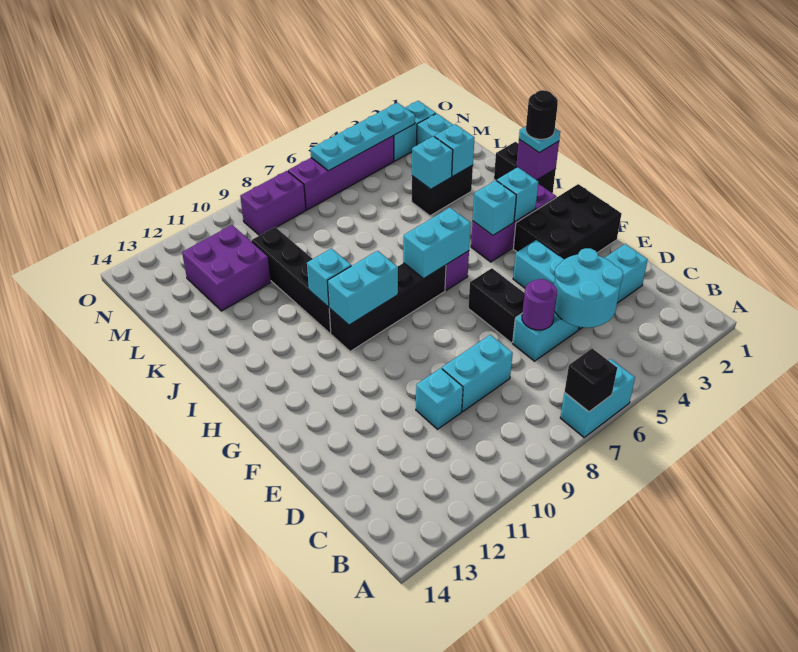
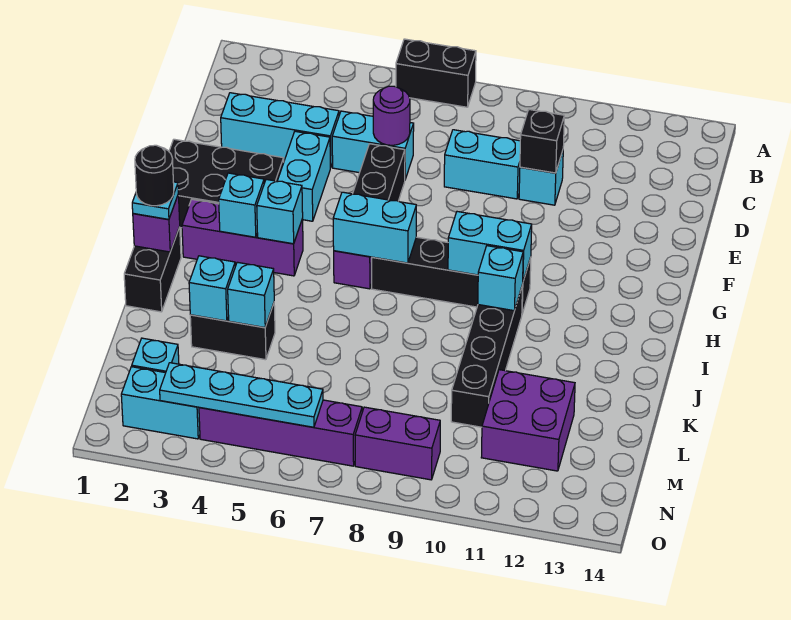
cyan 1x2 brick [560,359,635,437] -> black 1x2 brick [396,39,476,107]
black 1x1 brick [565,348,617,412] -> black 1x1 brick moved to [520,110,564,173]
cyan 2x2 round brick [554,248,623,328] -> none

